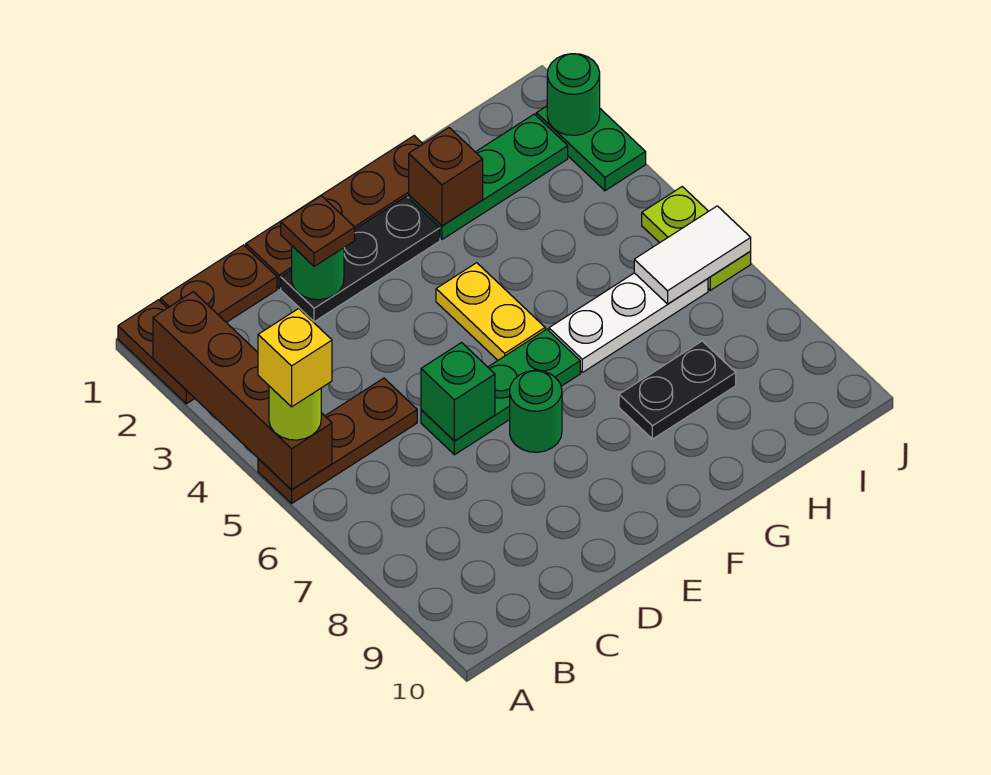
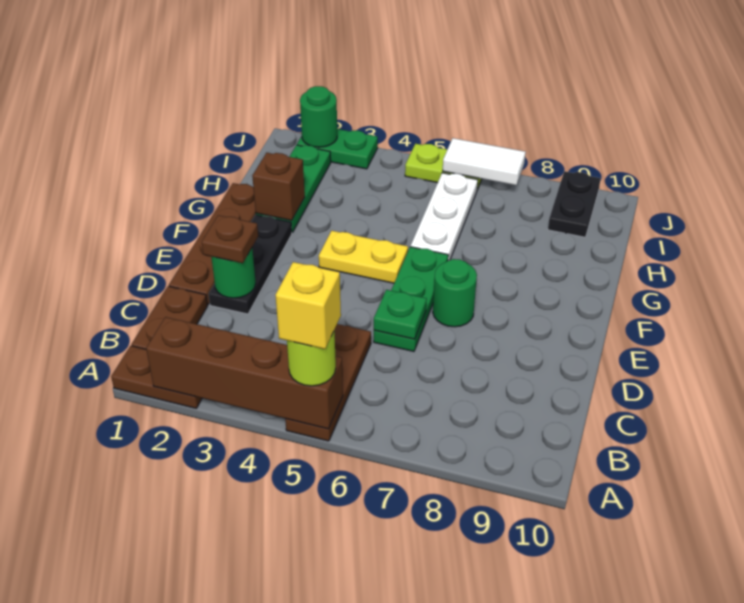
green 1x1 brick [421,343,495,441] -> green 1x1 plate [374,290,427,339]
black 1x2 plate [619,341,736,439] -> black 1x2 plate moved to [548,171,601,237]
white 1x2 tile [634,206,751,304] -> white 1x2 tile turned to [443,138,526,185]

